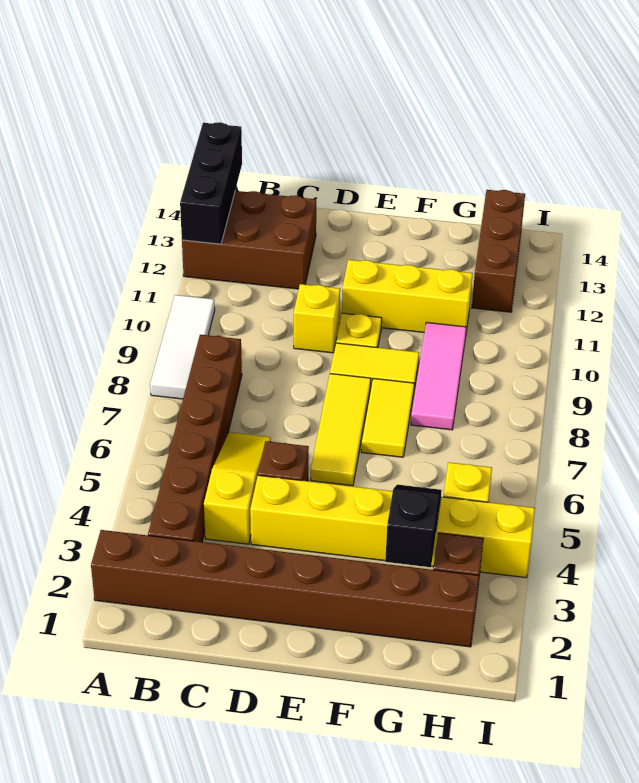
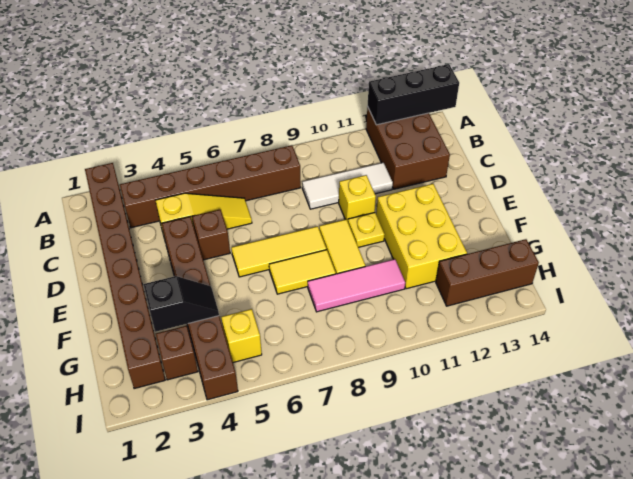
white 1x3 tile [150,295,215,399] -> white 1x3 tile moved to [302,163,393,209]
yellow 1x6 brick [250,475,535,578] -> brown 1x6 brick [162,217,238,400]
yellow 1x3 brick [342,260,473,332] -> yellow 2x3 brick [376,184,467,289]

